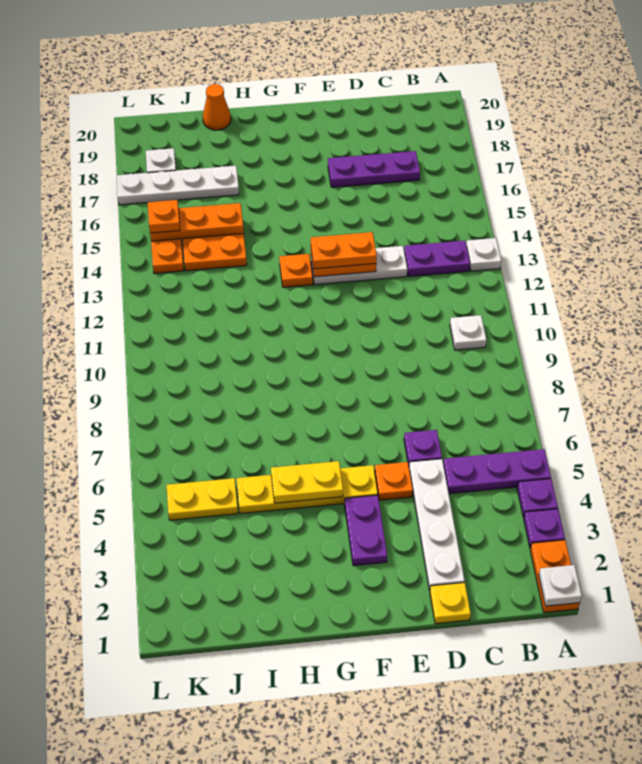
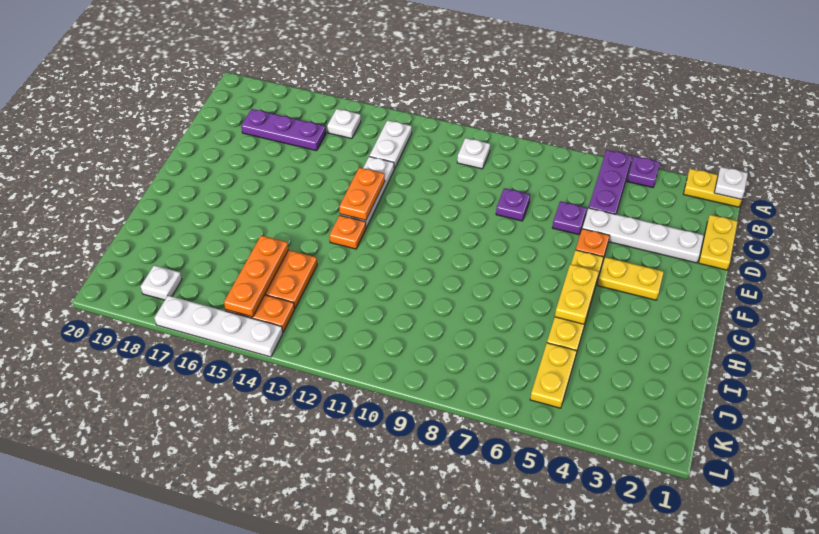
orange 1x2 plate [530,540,580,613] -> yellow 1x2 plate [683,169,742,207]
purple 1x1 plate [524,509,565,548] -> purple 1x1 plate moved to [496,188,530,221]
white 1x1 plate [466,238,501,271] -> white 1x1 plate moved to [327,109,361,139]
purple 1x2 plate [404,241,470,277] -> white 1x2 plate [369,120,412,169]
purple 1x3 plate [328,151,420,187] -> purple 1x3 plate turned to [241,109,326,151]
yellow 1x1 plate [430,582,471,624] -> yellow 1x2 plate [699,215,738,270]
orange 1x2 plate [311,232,377,269] -> none
purple 1x2 plate [345,495,387,566] -> yellow 1x2 plate [598,257,664,300]
white 1x4 plate [117,166,239,205] -> white 1x4 plate turned to [154,296,283,357]
orange 1x1 cone [203,84,231,130] -> none
orange 1x1 plate [148,200,180,233] -> none

